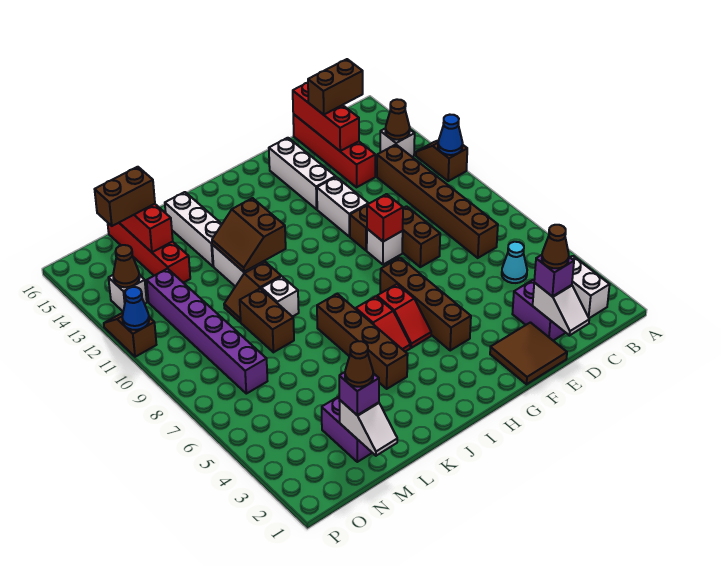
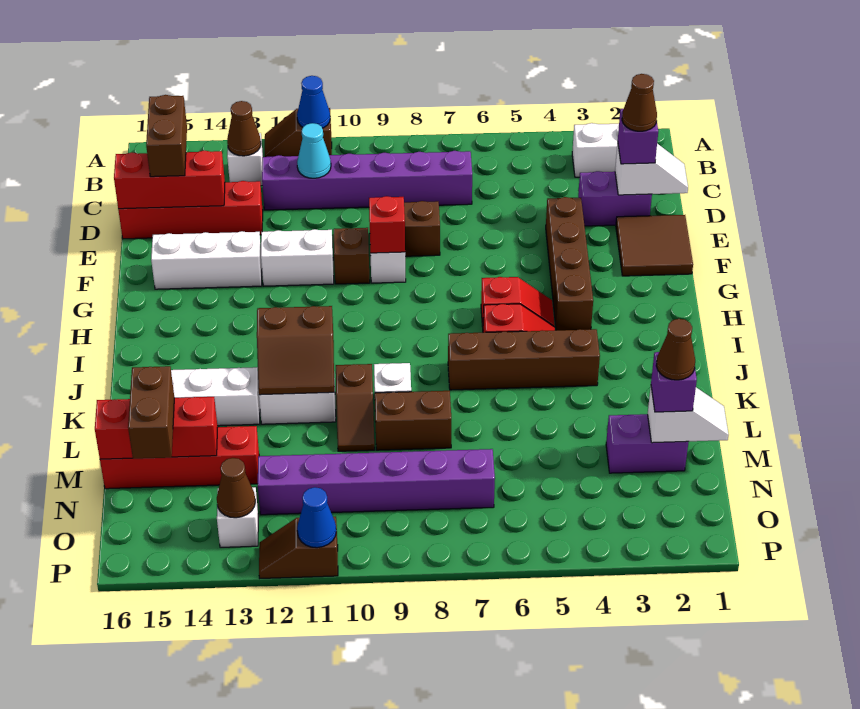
cyan 1x1 cone [502,242,527,283] -> cyan 1x1 cone moved to [297,123,331,178]
brown 1x6 brick [377,145,498,258] -> purple 1x6 brick [262,151,472,210]
brown 1x4 brick [380,258,471,350] -> brown 1x4 brick turned to [546,197,593,330]

